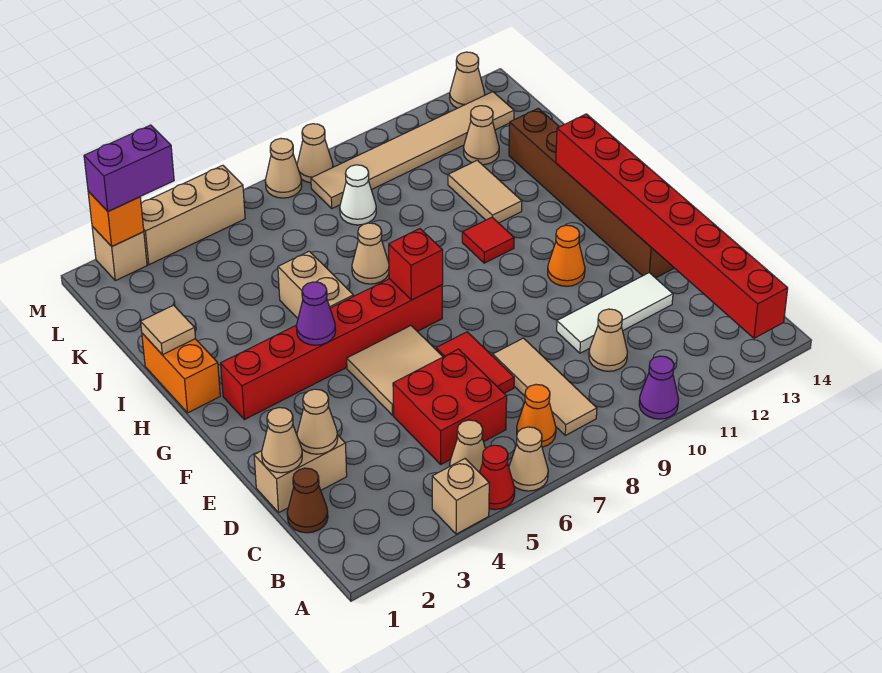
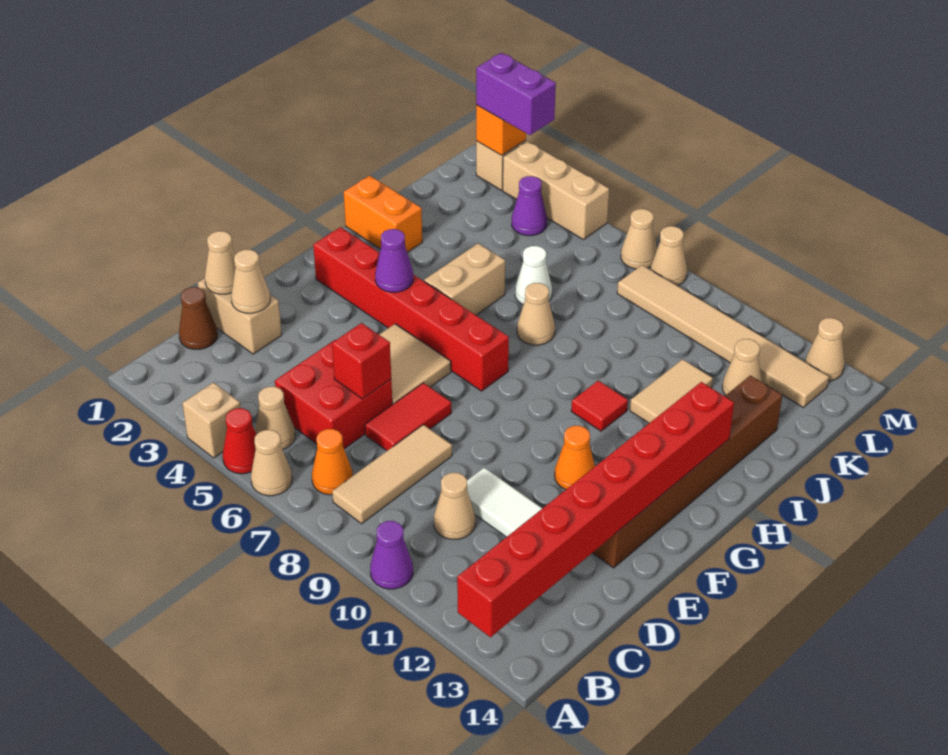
red 1x1 brick [389,229,443,300] -> red 1x1 brick moved to [332,323,391,399]
orange 1x2 brick [142,333,220,413] -> orange 1x2 brick turned to [344,176,422,252]
tan 1x1 tile [141,305,195,355] -> none
white 1x1 cone [340,165,376,225] -> white 1x1 cone moved to [515,246,552,305]
none -> purple 1x1 cone [512,176,547,236]

